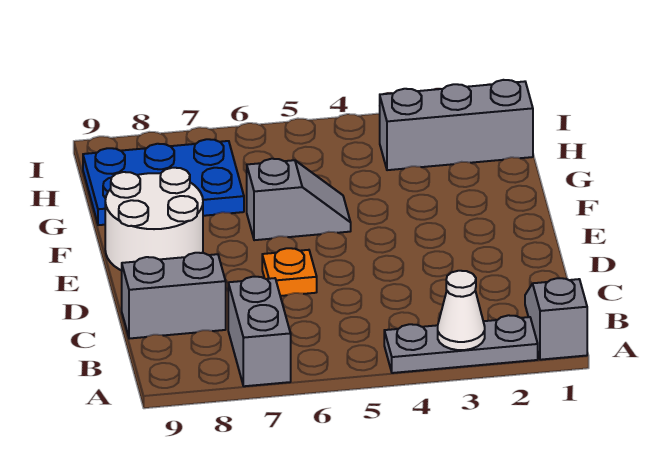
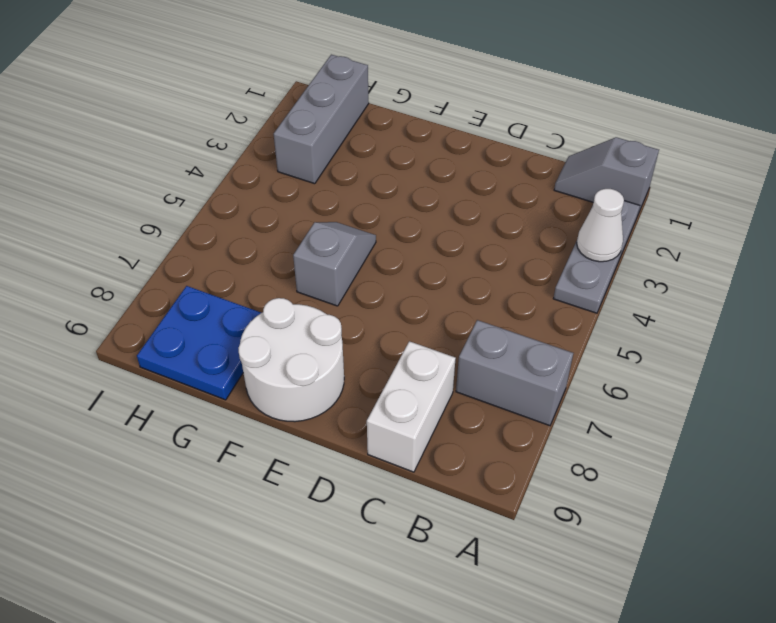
grey 1x2 brick [122,253,226,339] -> white 1x2 brick [367,341,456,472]
orange 1x1 plate [262,248,317,296] -> none
blue 2x3 plate [83,139,244,225] -> blue 2x2 plate [137,286,261,400]

